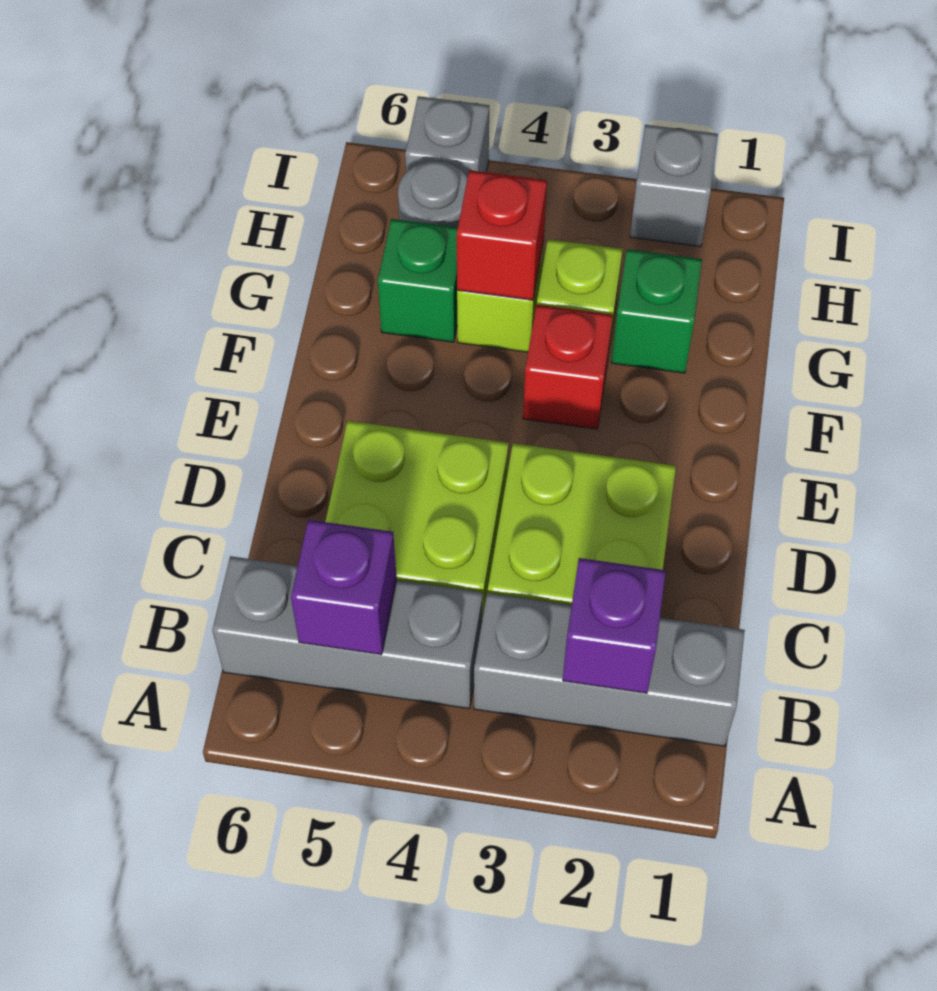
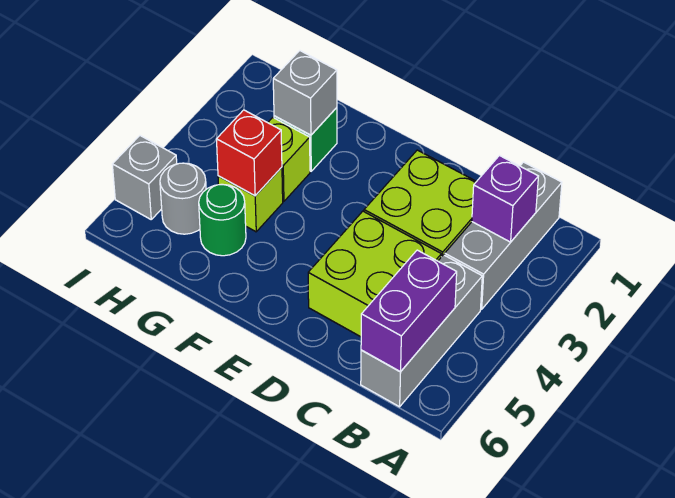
purple 1x1 brick [291,520,397,655] -> purple 1x2 brick [361,250,457,372]
red 1x1 brick [523,305,613,429] -> none
green 1x1 brick [378,219,458,342] -> green 1x1 round brick [199,184,246,256]
grey 1x1 brick [630,125,718,247] -> grey 1x1 brick moved to [273,51,337,135]

